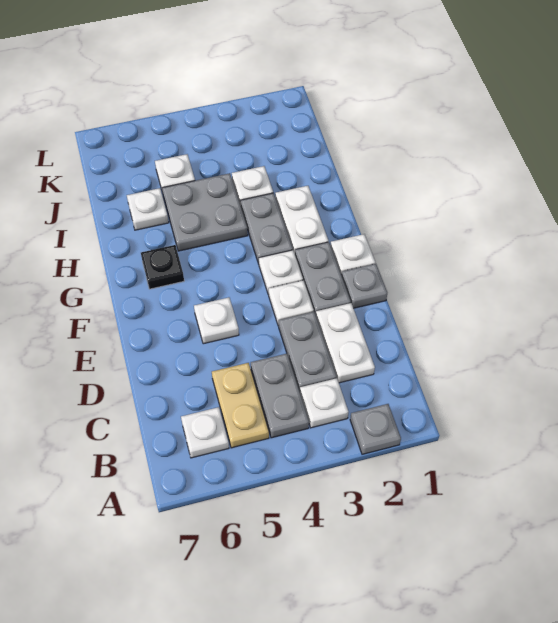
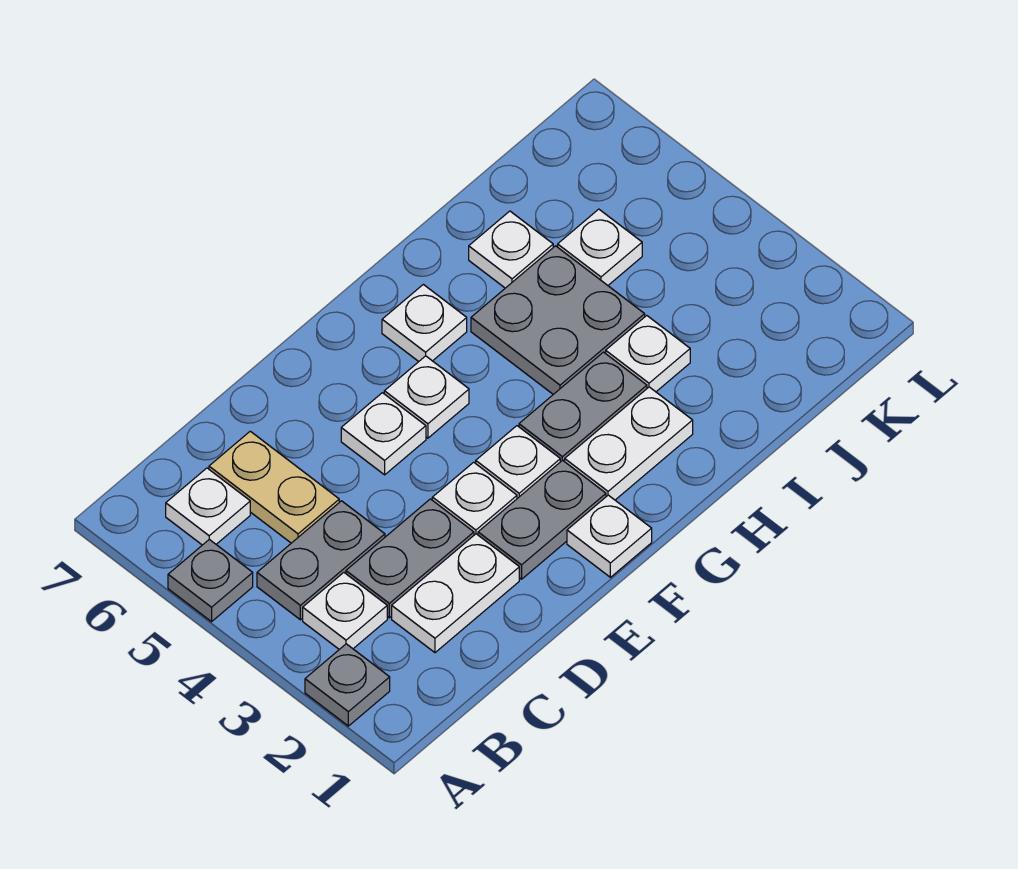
tan 1x2 plate [212,363,269,448] -> tan 1x2 plate turned to [209,431,339,543]
grey 1x1 plate [341,264,387,308] -> grey 1x1 plate moved to [168,539,253,622]
none -> white 1x1 plate [384,356,469,438]
black 1x1 plate [141,245,184,289] -> white 1x1 plate [382,284,467,361]

